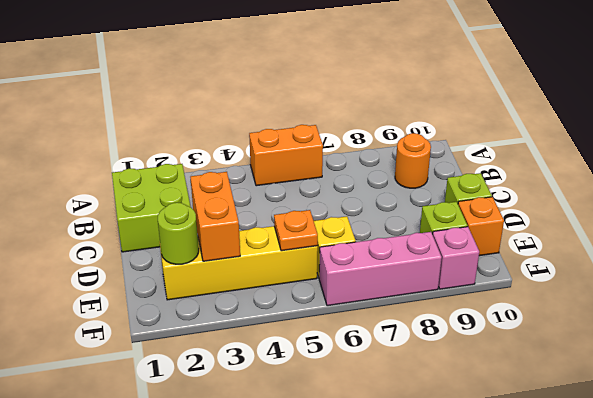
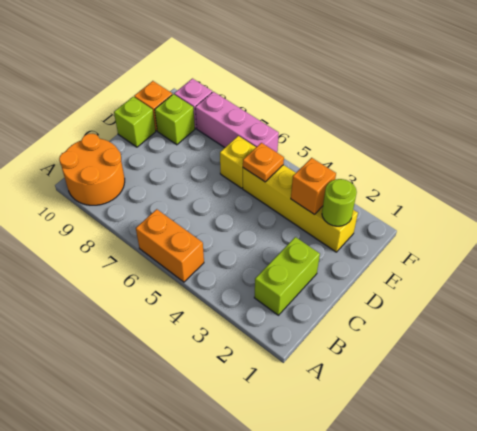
lime 2x2 brick [112,164,191,252] -> lime 1x2 brick [254,237,320,315]
orange 1x1 round brick [395,133,431,188] -> orange 2x2 round brick [59,134,125,205]
orange 1x2 brick [190,172,240,261] -> orange 1x1 brick [291,158,336,215]

